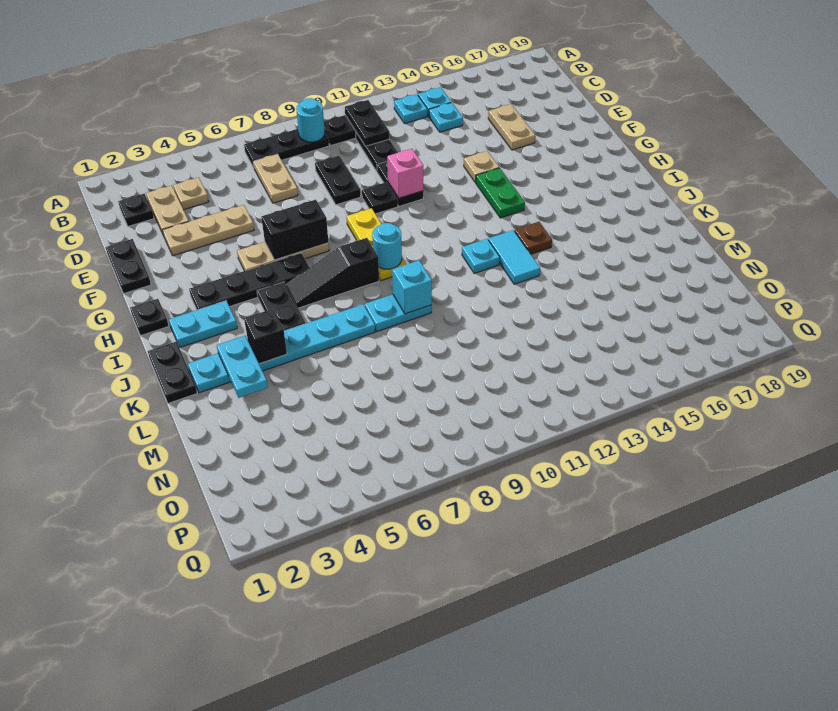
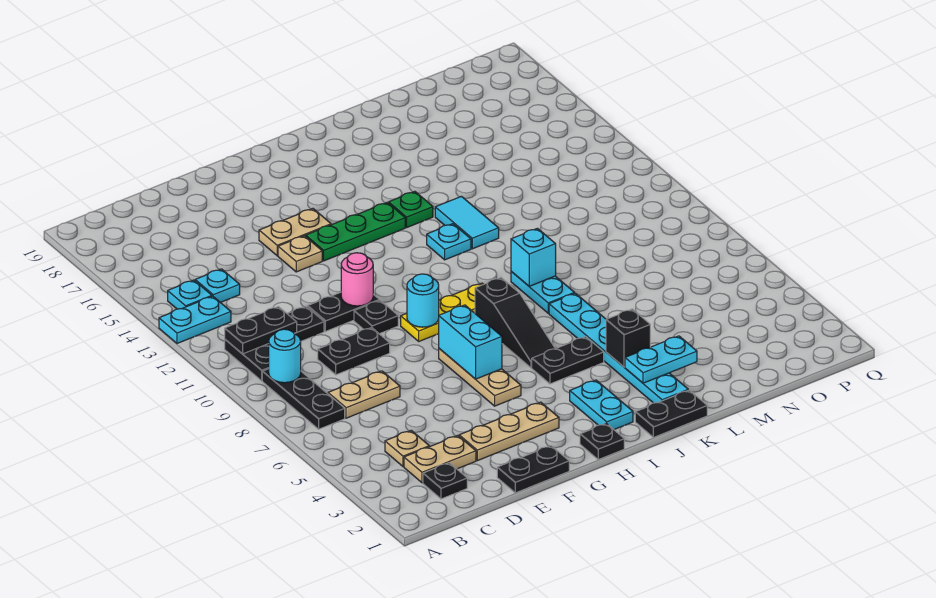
cyan 1x1 plate [394,94,427,124] -> cyan 1x2 plate [159,296,231,343]
tan 1x2 plate [488,104,535,150] -> tan 1x2 plate moved to [259,209,331,256]
tan 1x3 plate [163,205,254,256] -> tan 1x3 plate turned to [459,402,559,461]
pink 1x1 brick [387,149,423,198] -> pink 1x1 round brick [341,253,373,306]
black 1x2 brick [261,200,328,260] -> cyan 1x2 brick [439,305,502,379]
green 1x2 plate [476,168,525,218] -> green 1x3 plate [306,203,405,261]
black 1x4 plate [189,253,310,310] -> none
cyan 1x1 round brick [372,223,402,269] -> cyan 1x1 round brick moved to [407,274,439,327]
cyan 1x2 tile [488,230,540,284] -> cyan 1x2 tile turned to [435,196,499,249]
brown 1x1 plate [514,222,552,254] -> green 1x1 plate [389,191,433,227]

